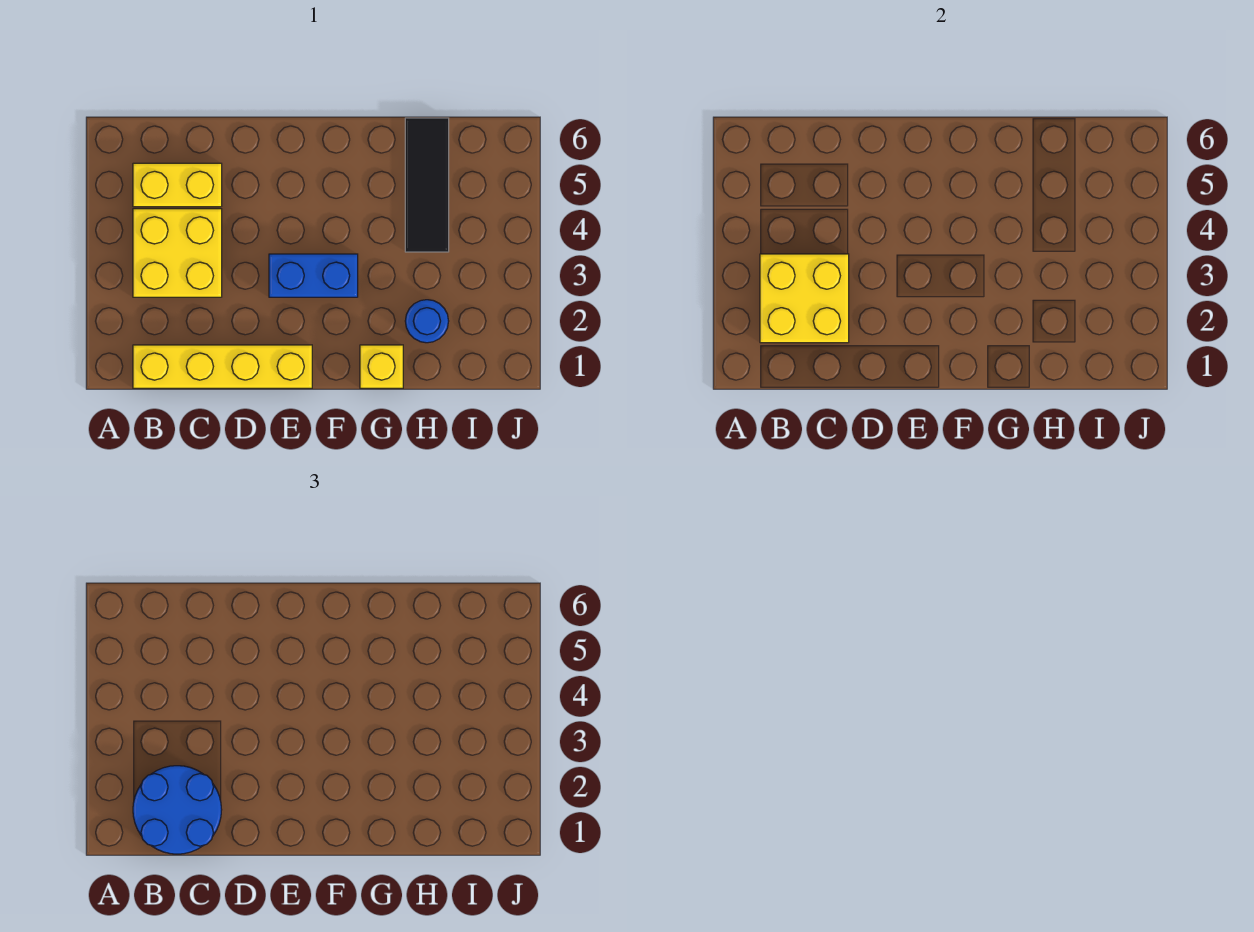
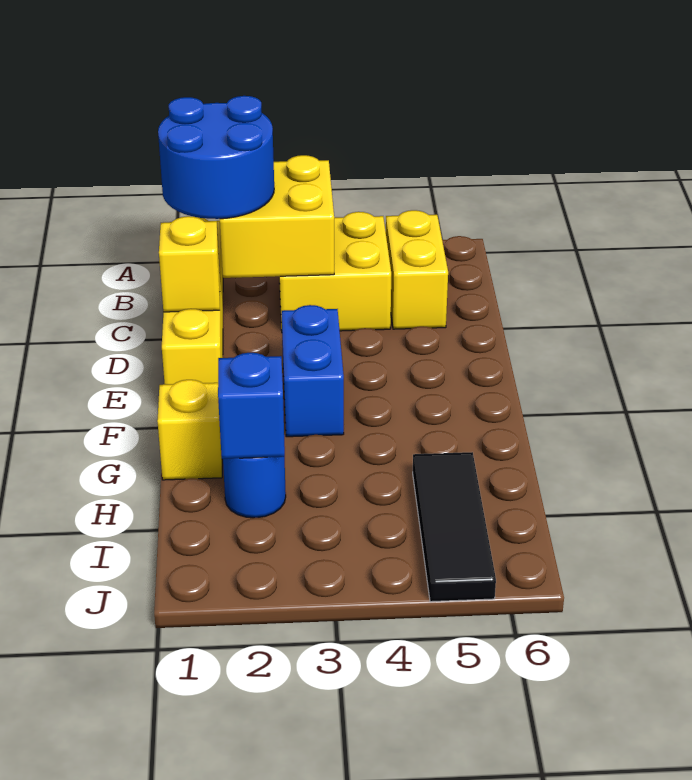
none -> yellow 1x1 brick [159,216,220,312]
none -> blue 1x1 brick [218,353,285,459]
black 1x3 tile [405,118,449,252] -> black 1x3 tile turned to [413,452,496,602]

